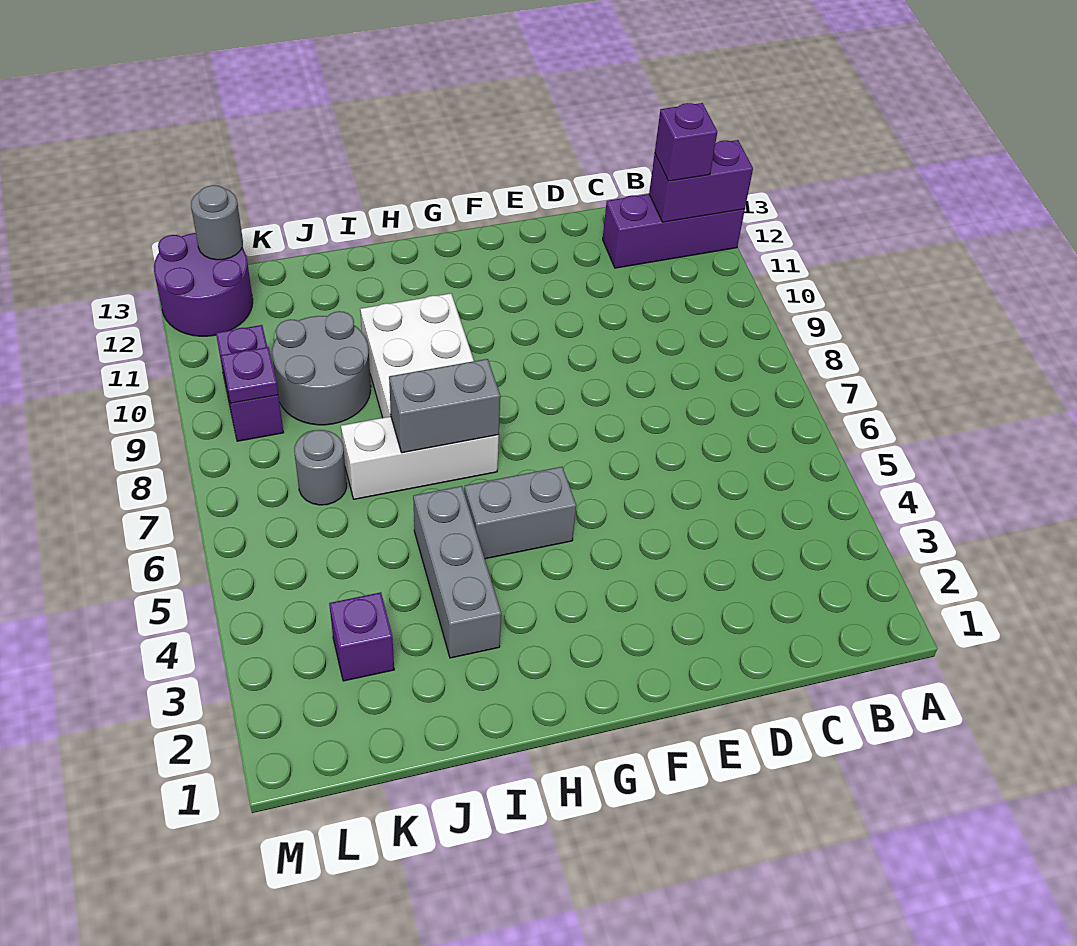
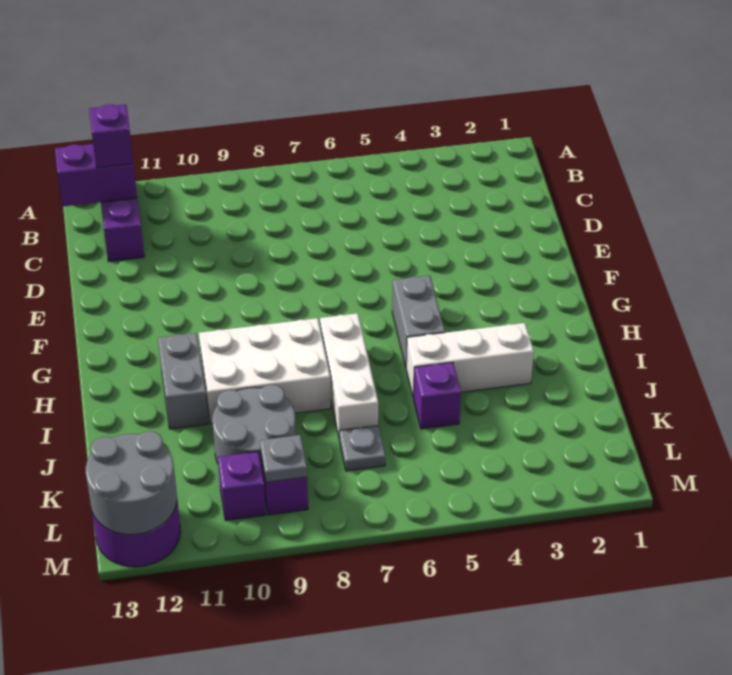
purple 1x2 brick [649,140,753,222] -> purple 1x2 brick turned to [55,144,137,206]
grey 1x2 brick [389,359,500,453] -> grey 1x2 brick moved to [158,333,208,429]
grey 1x3 brick [413,486,501,658] -> white 1x3 brick [406,323,534,398]
purple 1x1 brick [329,592,394,681] -> purple 1x1 brick moved to [414,362,461,429]
grey 1x1 round brick [294,430,347,505] -> grey 1x1 plate [339,426,385,471]
purple 1x1 plate [221,347,278,403] -> grey 1x1 plate [260,435,307,482]
grey 1x1 round brick [191,185,243,260] -> grey 2x2 round brick [86,431,177,535]

